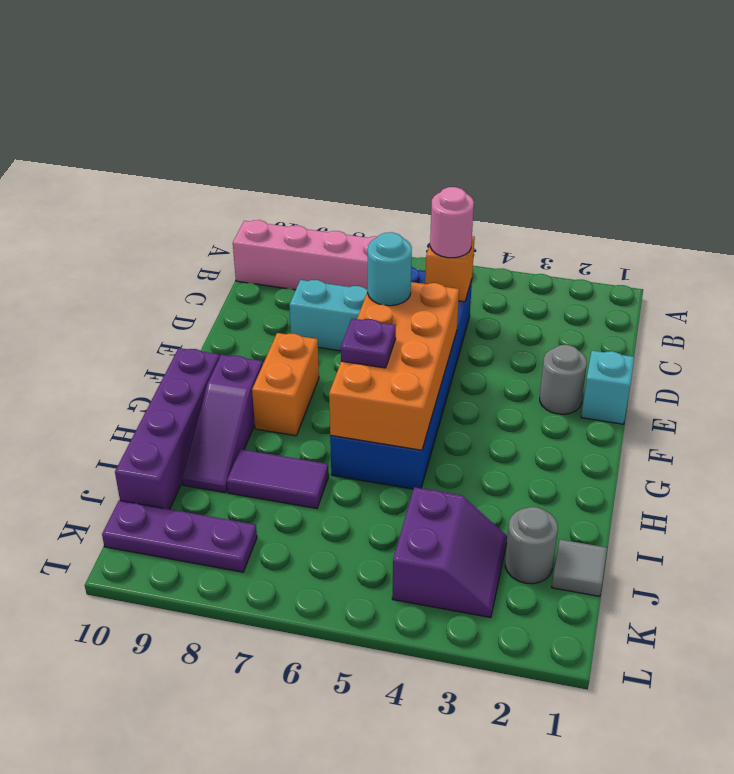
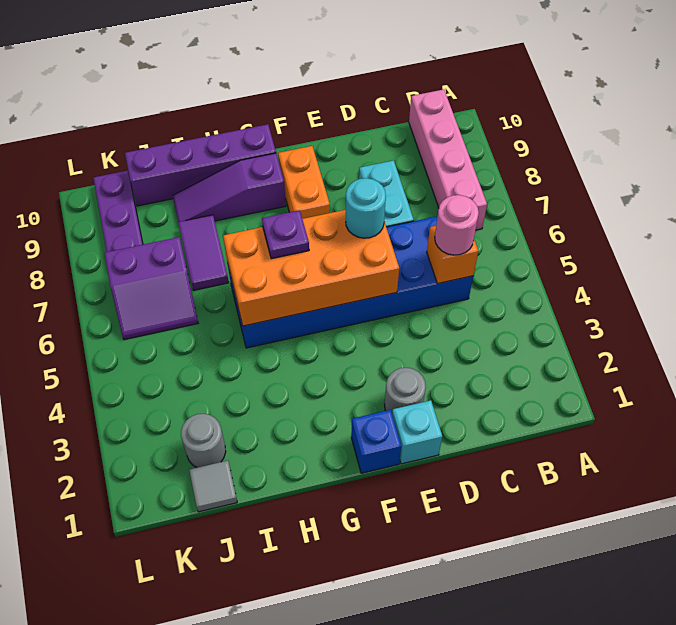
none -> blue 1x1 brick [351,410,401,473]
orange 1x2 brick [252,333,319,436] -> orange 1x2 brick turned to [278,146,330,219]
purple 2x2 slope [392,487,507,618] -> purple 2x2 slope moved to [104,237,198,340]

